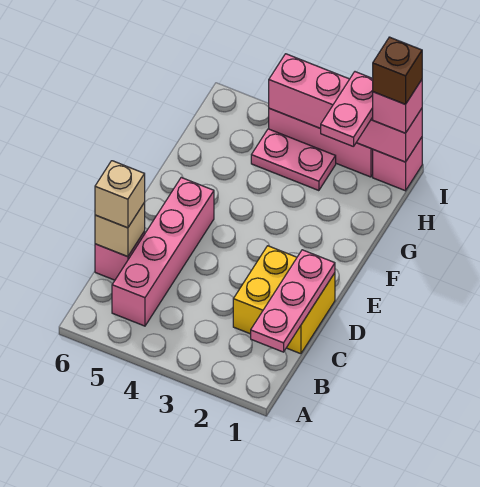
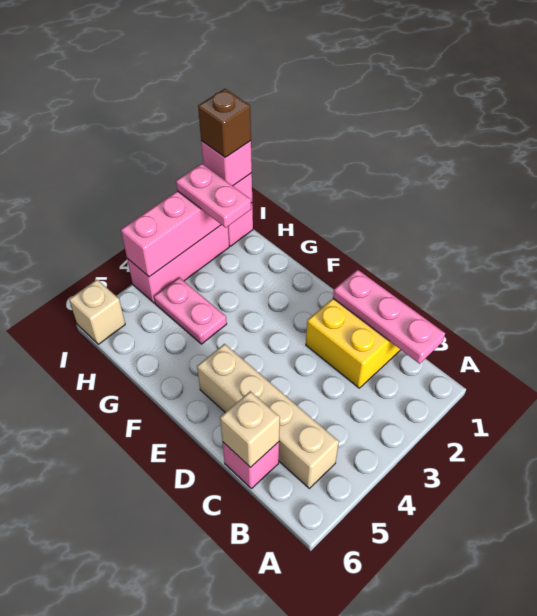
pink 1x4 brick [112,178,214,326] -> tan 1x4 brick [197,344,339,488]
tan 1x1 brick [95,161,145,228] -> tan 1x1 brick moved to [69,280,125,344]
pink 1x2 plate [251,129,336,191] -> pink 1x2 plate turned to [154,277,227,344]

